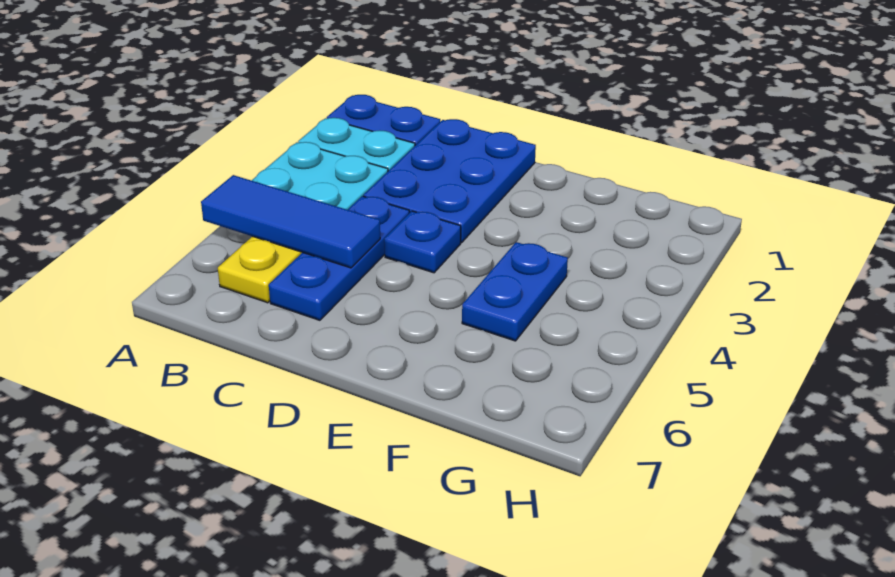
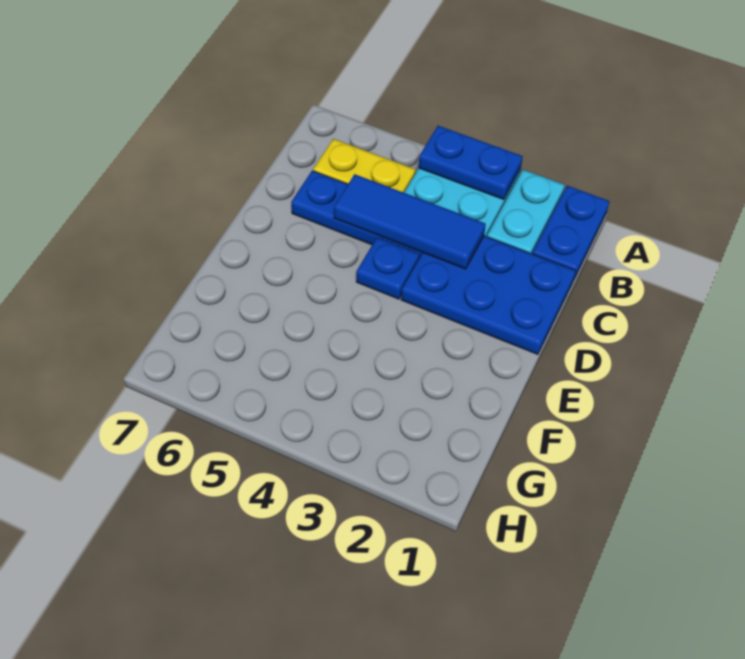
blue 1x3 tile [201,175,380,268] -> blue 1x3 tile turned to [334,174,486,269]
blue 1x2 plate [462,242,568,341] -> blue 1x2 plate moved to [419,126,523,199]

